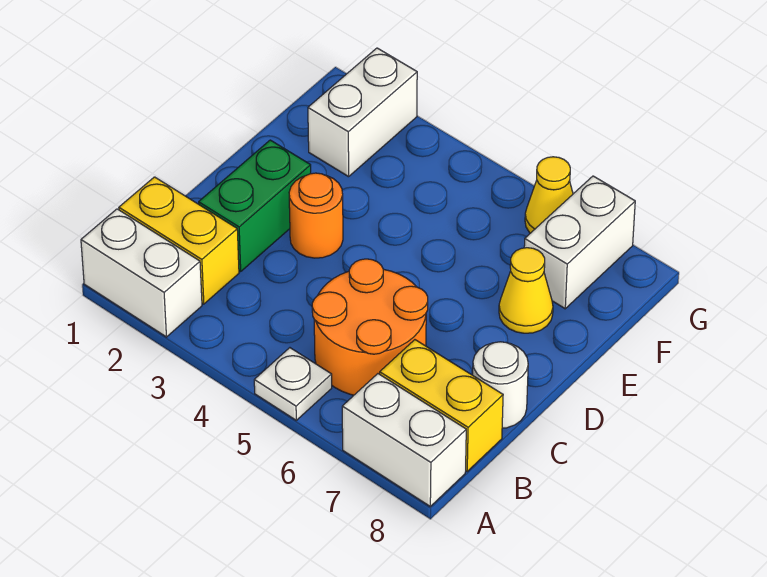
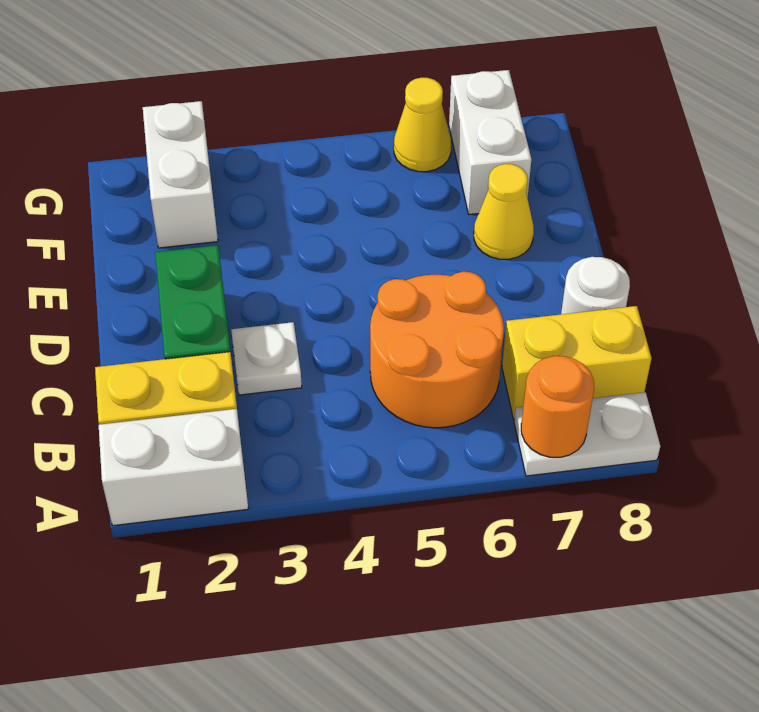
white 1x1 plate [254,348,332,420] -> white 1x1 plate moved to [231,322,302,395]
white 1x2 brick [342,374,466,506] -> white 1x2 plate [514,392,660,476]
orange 1x1 round brick [289,173,343,258] -> orange 1x1 round brick moved to [521,356,594,457]

